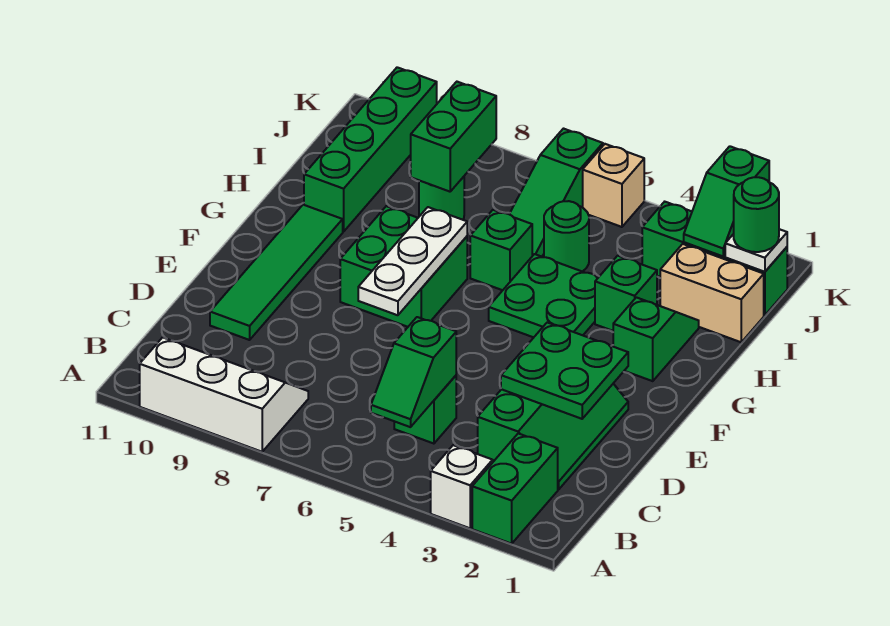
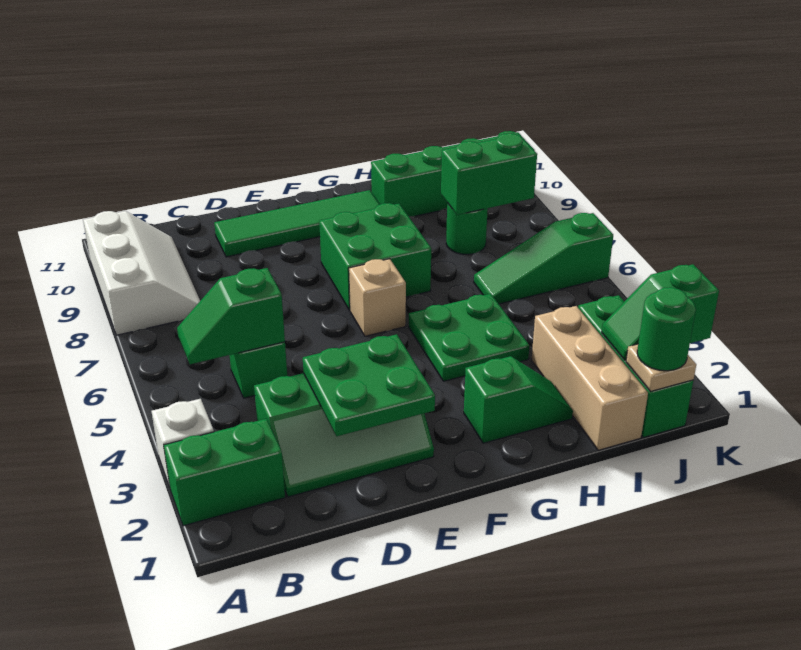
white 1x3 plate [358,207,467,315] -> none
green 1x1 brick [595,256,657,331] -> none
green 1x1 brick [470,210,532,290] -> none
tan 1x2 brick [660,244,764,342] -> tan 1x3 brick [532,306,648,450]
green 1x1 round brick [544,201,589,272] -> none
white 1x1 plate [725,229,787,272] -> tan 1x1 plate [626,344,696,391]
tan 1x1 brick [583,144,644,227] -> tan 1x1 brick moved to [349,259,406,336]

